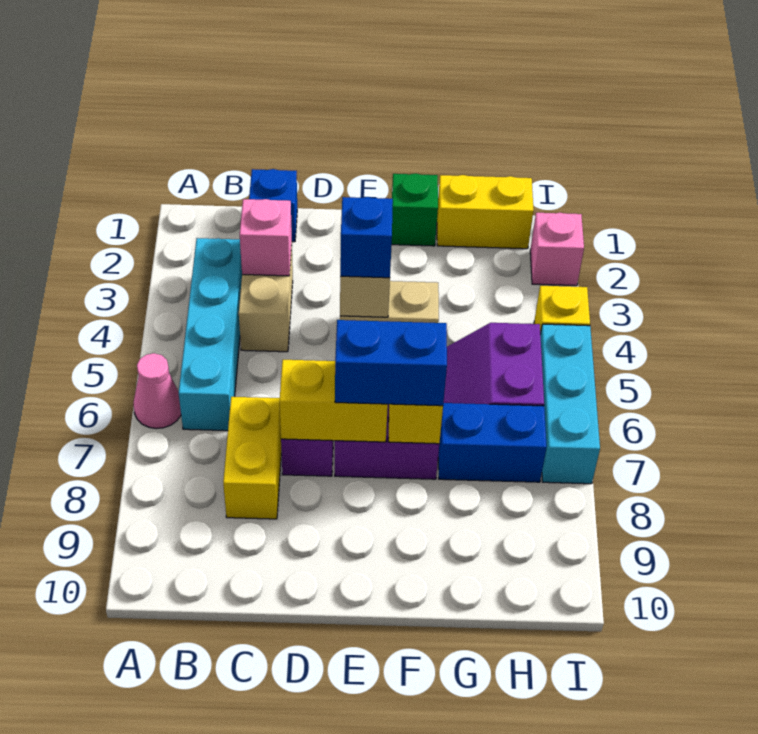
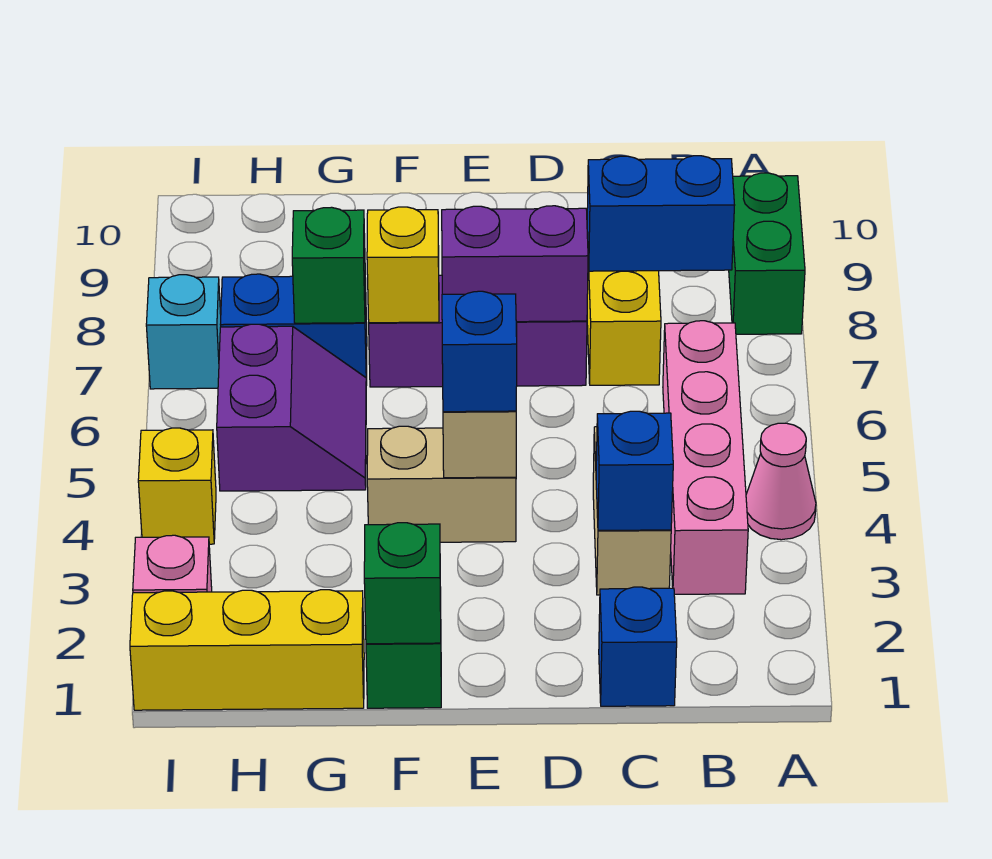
pink 1x1 cone [134,353,181,429] -> pink 1x1 cone moved to [746,423,816,540]
none -> green 1x2 brick [729,173,805,334]
cyan 1x4 brick [179,238,242,431] -> pink 1x4 brick [663,321,748,594]
pink 1x1 brick [240,199,292,276] -> blue 1x1 brick [596,411,673,531]
yellow 1x2 brick [280,360,388,442] -> purple 1x2 brick [442,206,588,322]
blue 1x2 brick [335,320,447,406] -> blue 1x2 brick moved to [587,156,735,271]
none -> green 1x1 brick [364,523,441,644]
yellow 1x2 brick [437,175,534,249] -> yellow 1x3 brick [130,590,364,710]
none -> green 1x1 brick [292,207,365,323]
cyan 1x3 brick [540,324,600,484] -> cyan 1x1 brick [146,275,221,389]

